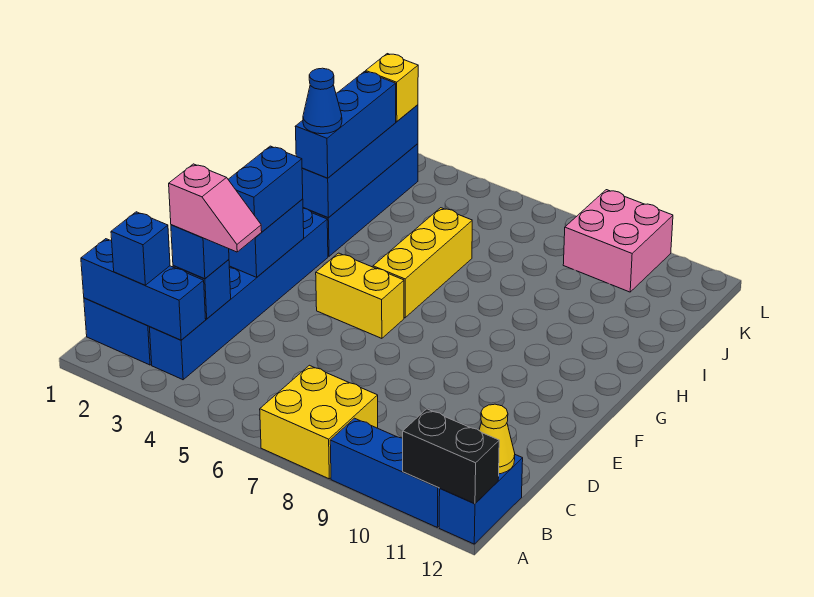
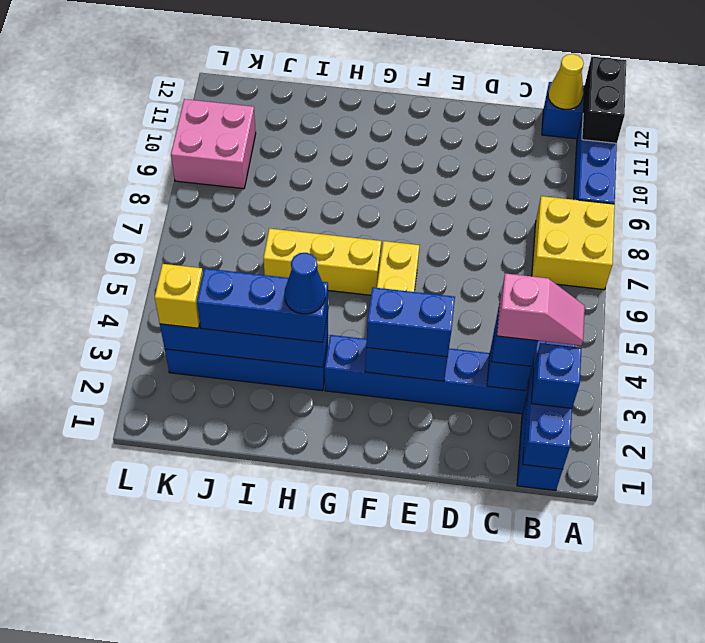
pink 1x2 slope [169,164,262,252] -> pink 1x2 slope turned to [497,273,585,346]

